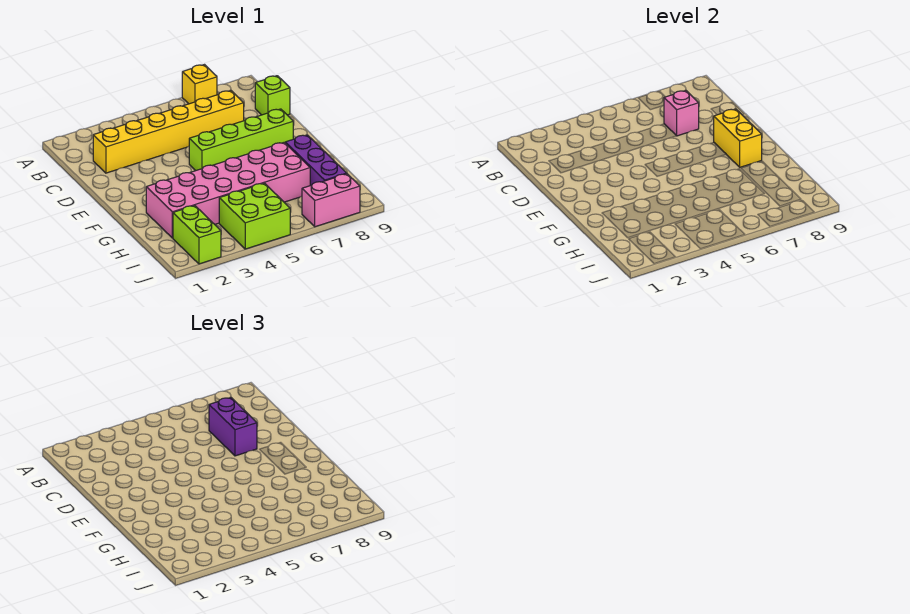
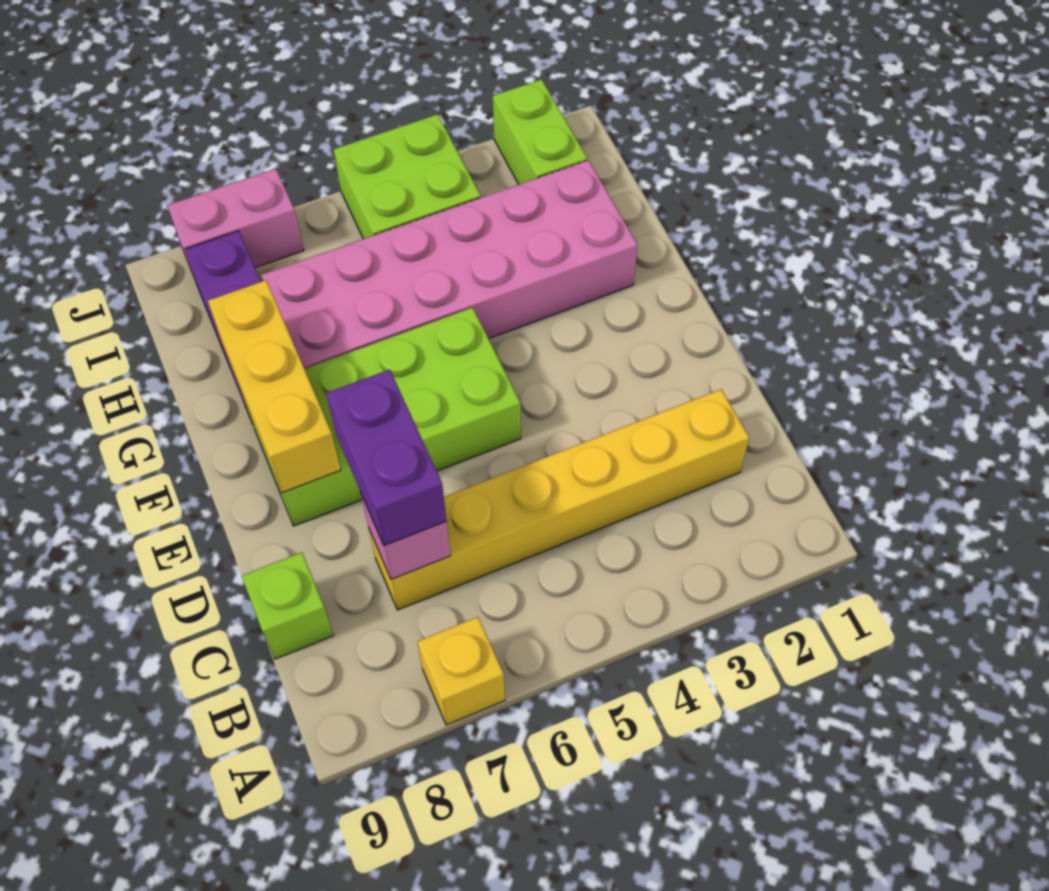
lime 1x4 brick [189,109,293,171] -> lime 2x4 brick [244,308,521,526]
yellow 1x2 brick [714,109,762,167] -> yellow 1x3 brick [208,280,341,493]

